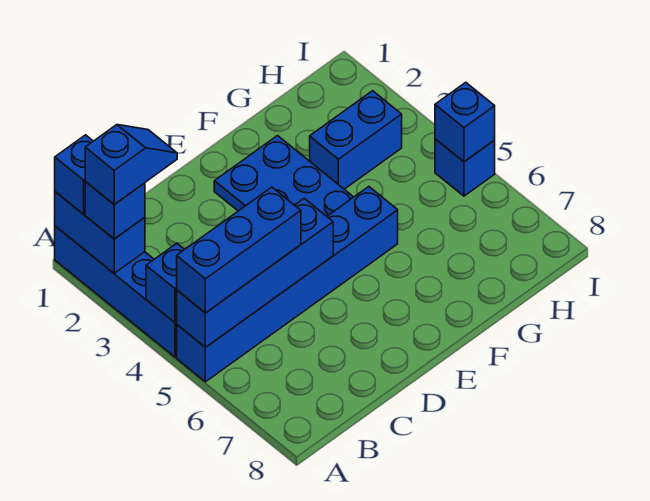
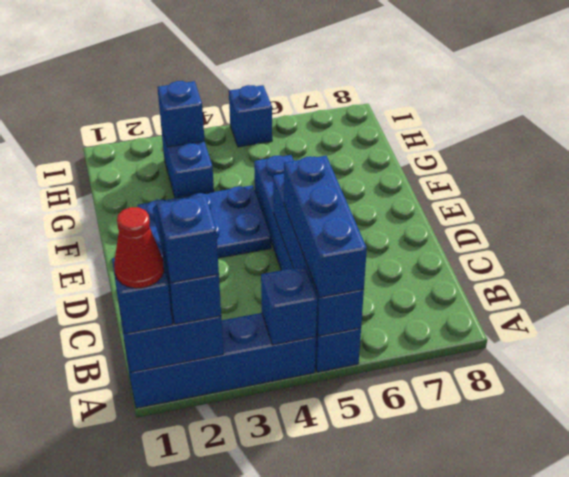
none -> red 1x1 cone [114,207,164,288]
blue 1x1 brick [435,82,495,162] -> blue 1x1 brick moved to [157,81,205,147]

